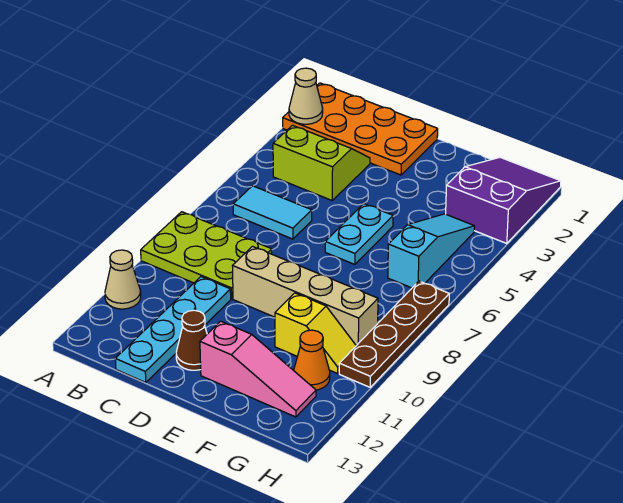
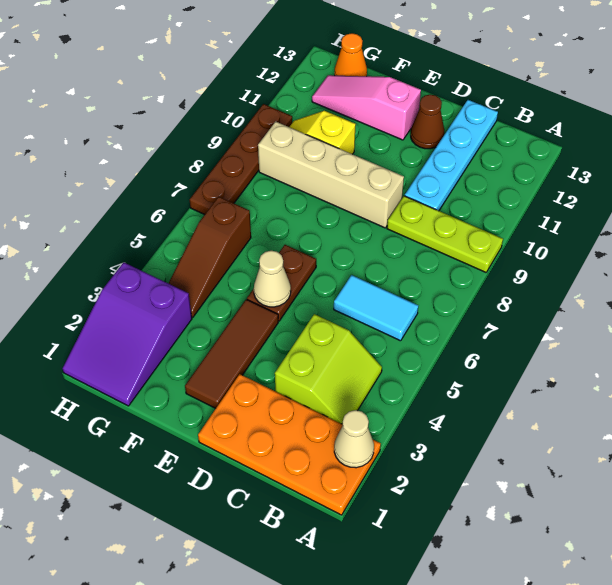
lime 2x3 plate [141,212,272,299] -> lime 1x3 plate [387,196,503,272]
tan 1x1 cone [105,250,141,309] -> tan 1x1 cone moved to [254,251,291,307]
lime 2x2 slope [273,125,370,200] -> lime 2x2 slope turned to [275,314,382,424]
none -> brown 1x3 tile [185,299,278,408]
cyan 1x2 plate [325,204,393,264] -> brown 1x2 plate [247,245,316,321]
cyan 1x3 slope [388,214,475,288] -> brown 1x3 slope [169,197,251,318]
orange 1x1 cone [294,330,330,390] -> orange 1x1 cone moved to [335,33,367,76]

